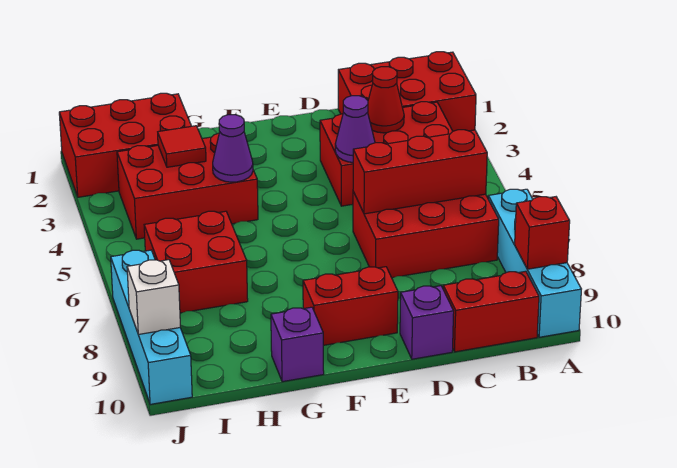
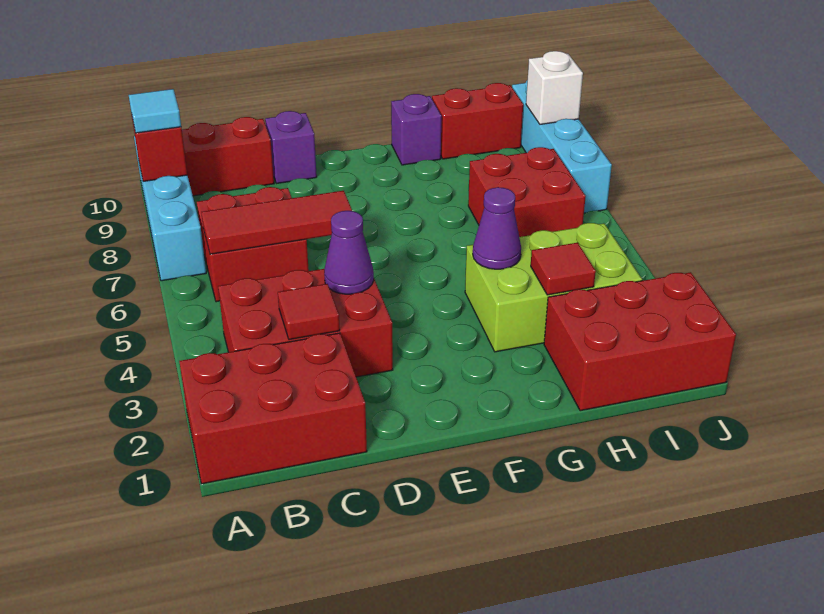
none -> cyan 1x1 tile [129,89,181,133]
red 2x3 brick [353,192,499,278] -> red 2x2 brick [197,187,309,302]
red 1x3 brick [353,130,487,214] -> red 1x3 tile [201,191,352,254]
red 1x1 cone [368,67,404,133] -> red 1x1 tile [278,284,340,340]
red 1x2 brick [303,267,398,345] -> red 1x2 brick moved to [432,83,523,159]
red 2x3 brick [117,133,258,239] -> lime 2x3 brick [465,223,642,352]

